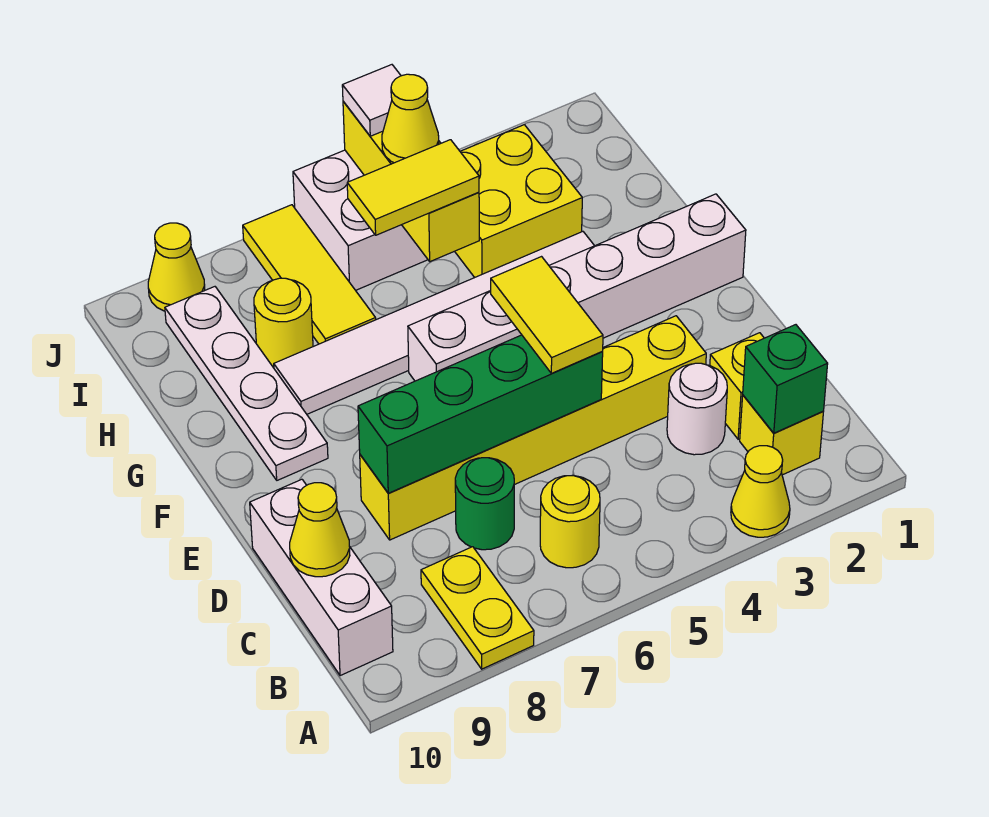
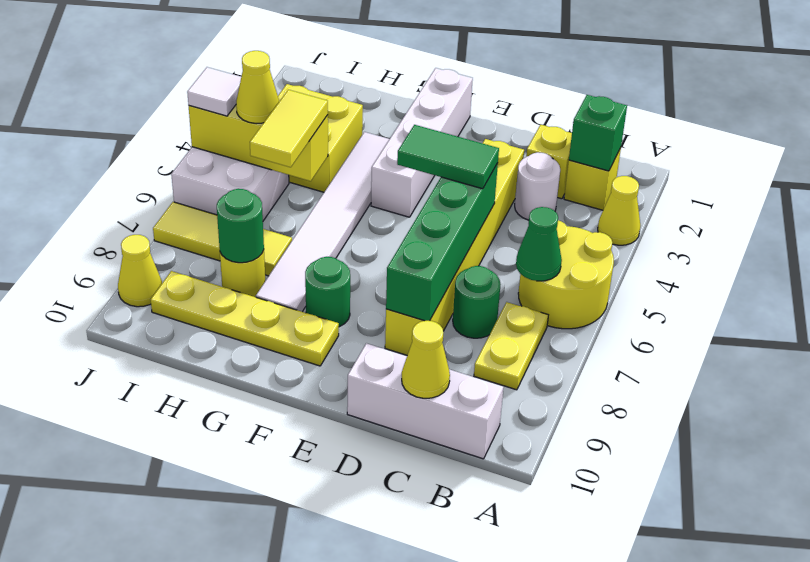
yellow 1x2 plate [421,547,534,669] -> yellow 1x2 plate turned to [474,302,548,390]
yellow 1x1 round brick [540,475,600,568] -> yellow 2x2 round brick [518,220,614,329]
none -> green 1x1 cone [516,207,562,281]
yellow 1x2 tile [491,257,603,373] -> green 1x2 tile [397,125,499,189]
white 1x6 brick [408,194,746,381] -> white 1x4 brick [371,68,473,217]
none -> green 1x1 round brick [305,257,350,327]
white 1x4 plate [165,287,328,480] -> yellow 1x4 plate [151,271,339,366]
none -> green 1x1 round brick [217,189,264,263]

